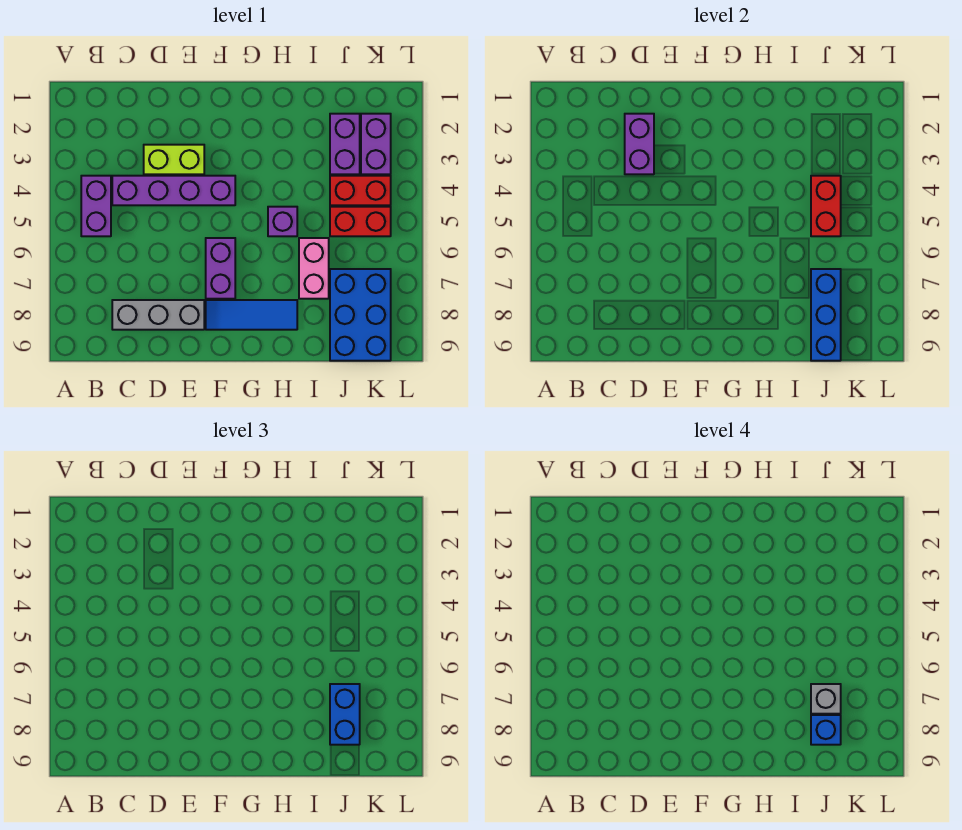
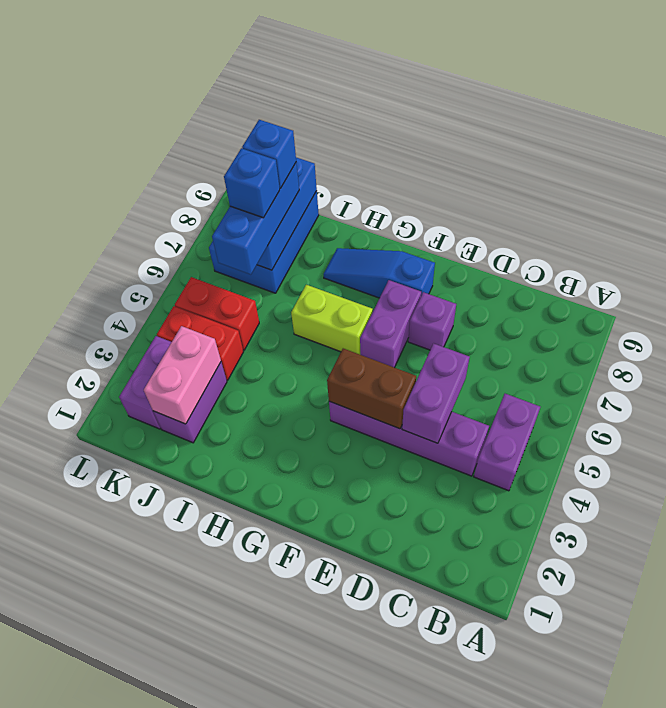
grey 1x3 brick [112,300,204,330] -> none
purple 1x2 brick [625,114,654,174] -> purple 1x2 brick moved to [402,343,470,443]
lime 1x2 brick [144,145,204,174] -> lime 1x2 brick moved to [291,285,373,355]
none -> brown 1x2 brick [327,349,416,429]
blue 1x3 tile [206,300,297,330] -> blue 1x3 slope [324,248,435,298]
purple 1x1 brick [268,207,297,236] -> purple 1x1 brick moved to [408,292,456,350]
pink 1x2 brick [299,238,329,299] -> pink 1x2 brick moved to [144,326,221,424]
red 1x2 brick [811,176,841,236] -> none
blue 1x2 brick [330,684,360,745] -> blue 1x3 brick [212,163,299,275]
grey 1x1 brick [811,684,841,714] -> blue 1x1 brick [224,148,280,218]

